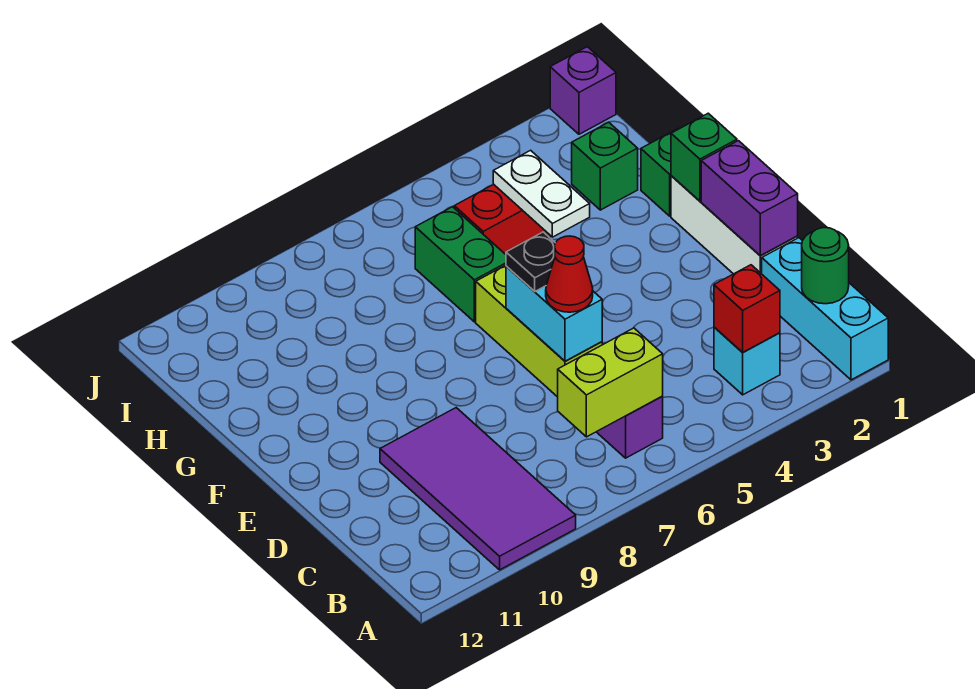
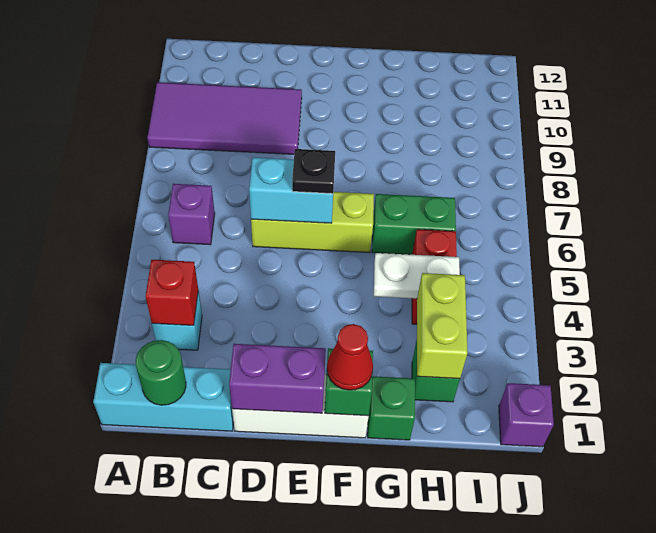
lime 1x2 brick [558,328,663,437] -> lime 1x2 brick moved to [417,273,468,379]
red 1x1 cone [546,236,593,312] -> red 1x1 cone moved to [327,324,373,390]

